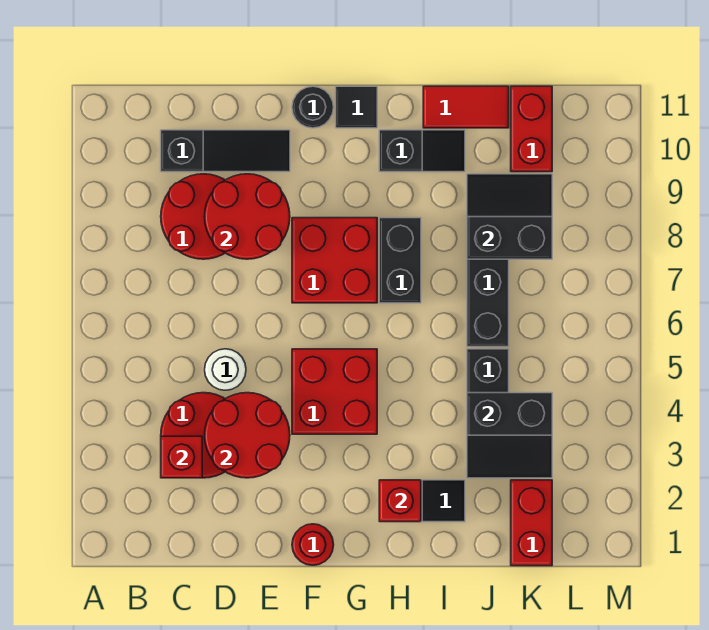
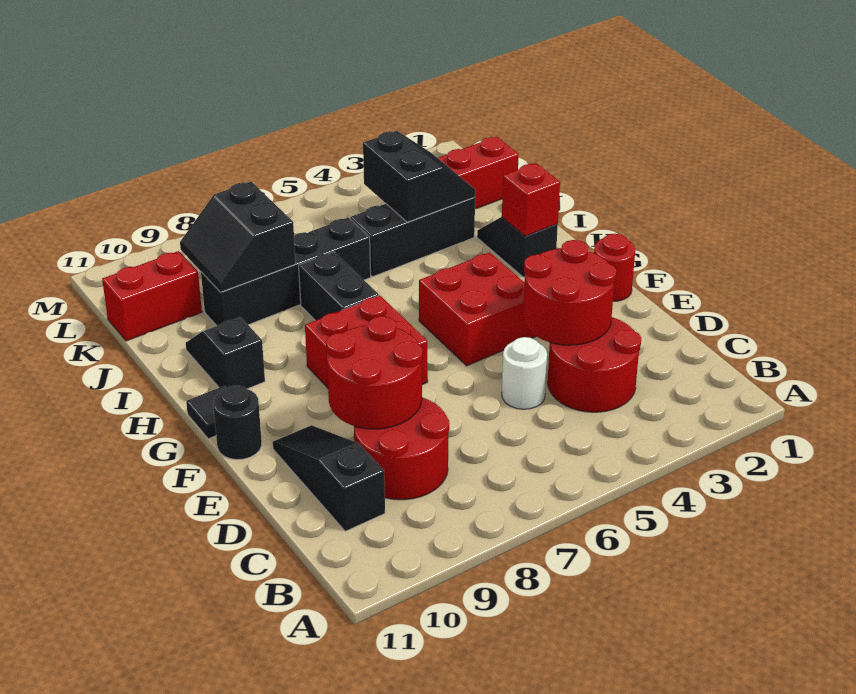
red 1x1 brick [161,436,202,478] -> none
black 1x2 brick [379,218,421,303] -> black 1x2 brick turned to [299,252,379,321]
red 1x2 tile [423,86,509,128] -> none

